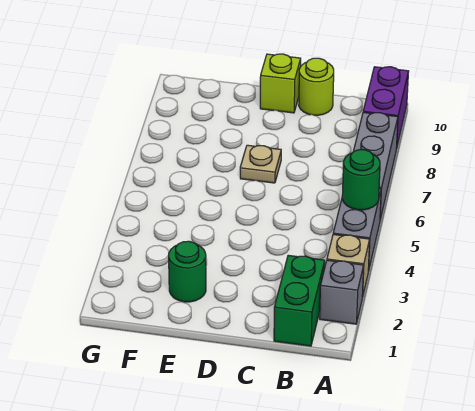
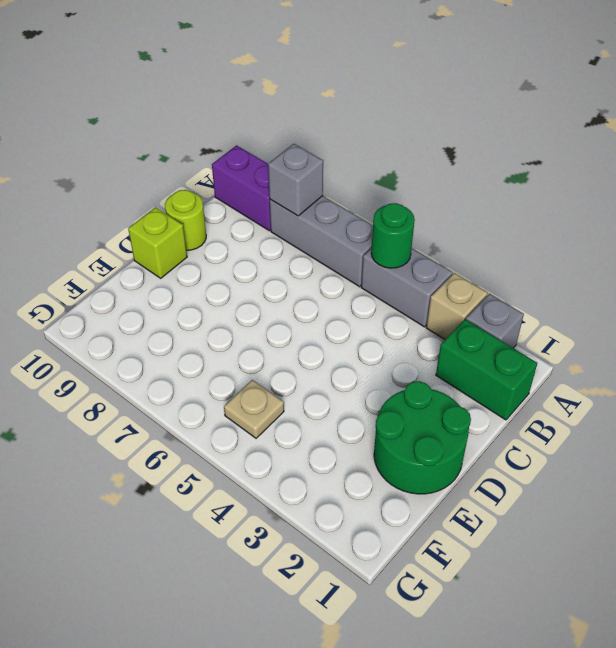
none -> grey 1x1 brick [268,144,323,216]
tan 1x1 plate [240,145,281,183] -> tan 1x1 plate moved to [224,380,284,438]
green 1x1 round brick [169,241,206,302] -> green 2x2 round brick [374,381,471,494]

